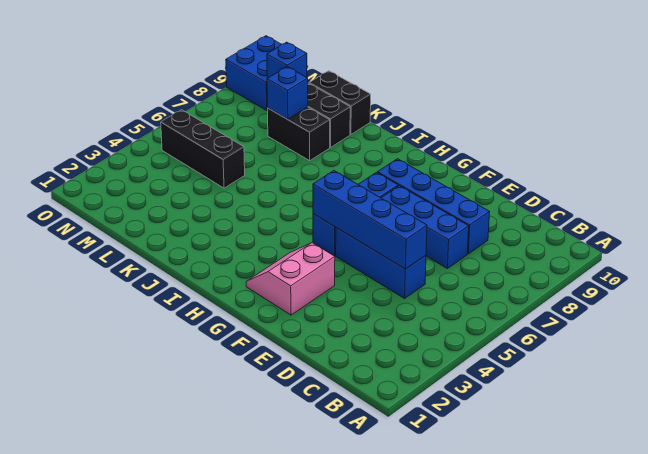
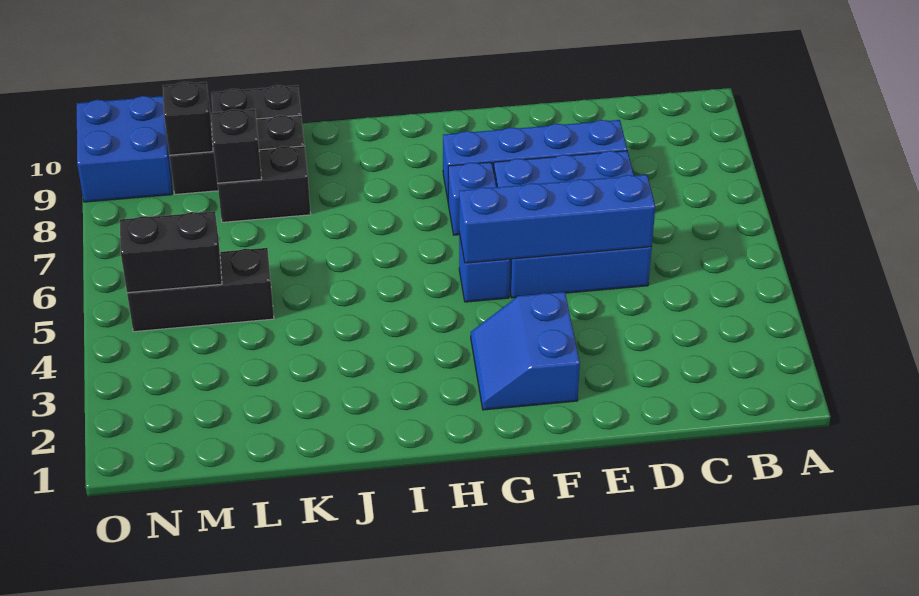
pink 2x2 slope [246,243,335,315] -> blue 2x2 slope [471,292,580,410]
blue 1x1 brick [267,67,308,119] -> black 1x1 brick [211,109,262,183]
none -> black 1x2 brick [120,211,222,293]
blue 1x1 brick [267,42,307,78] -> black 1x1 brick [163,82,213,155]

